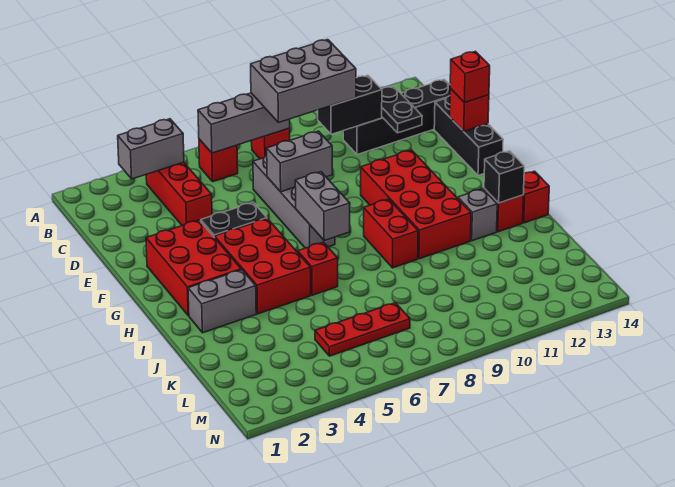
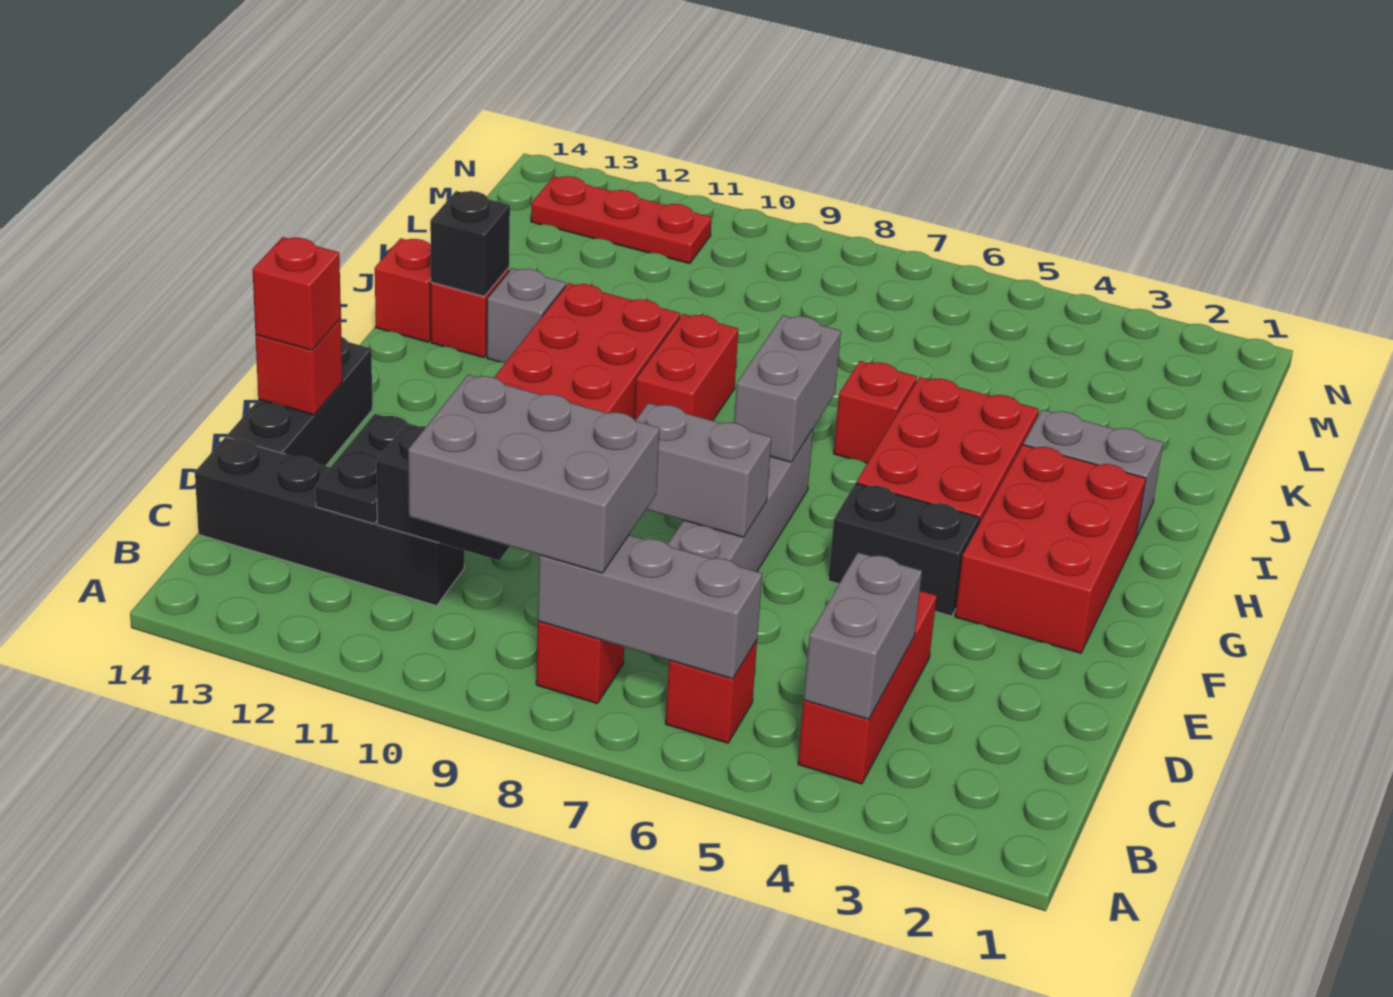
grey 1x2 brick [118,119,184,179] -> grey 1x2 brick turned to [804,553,922,719]
red 1x3 plate [315,303,410,356] -> red 1x3 plate moved to [531,176,712,264]

